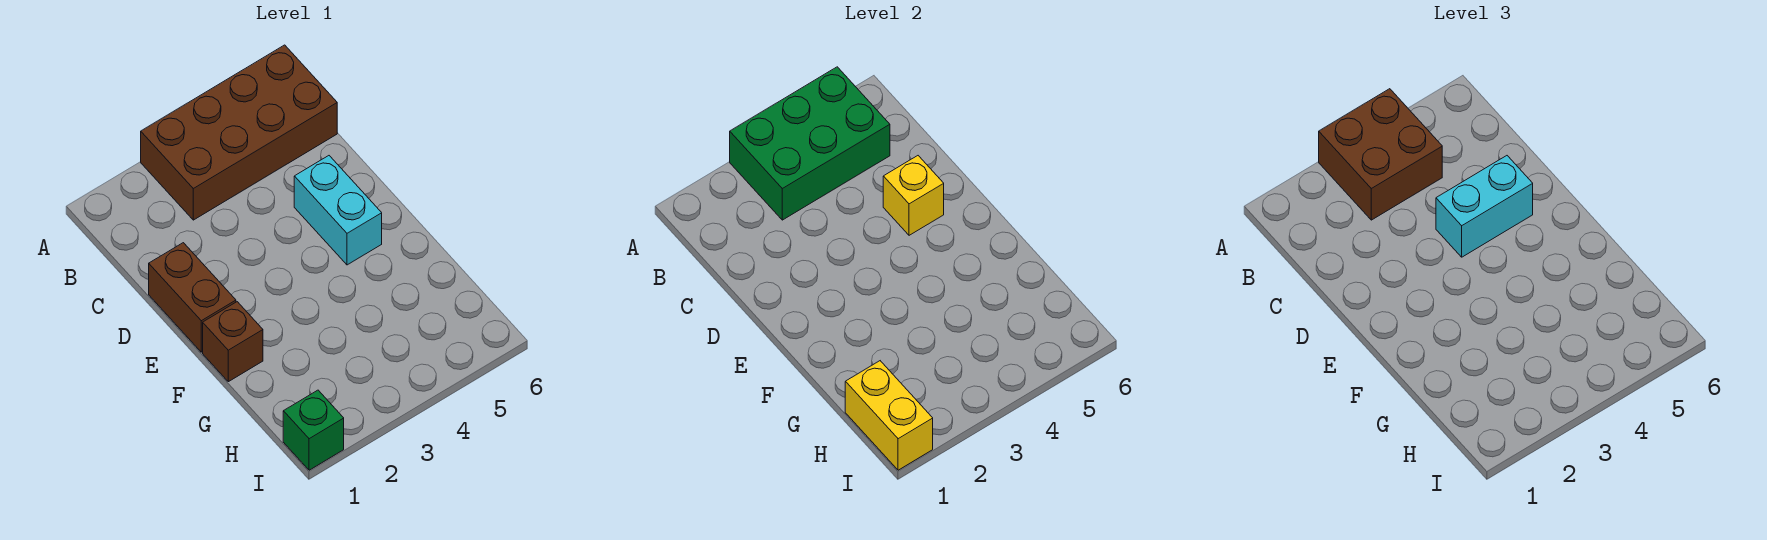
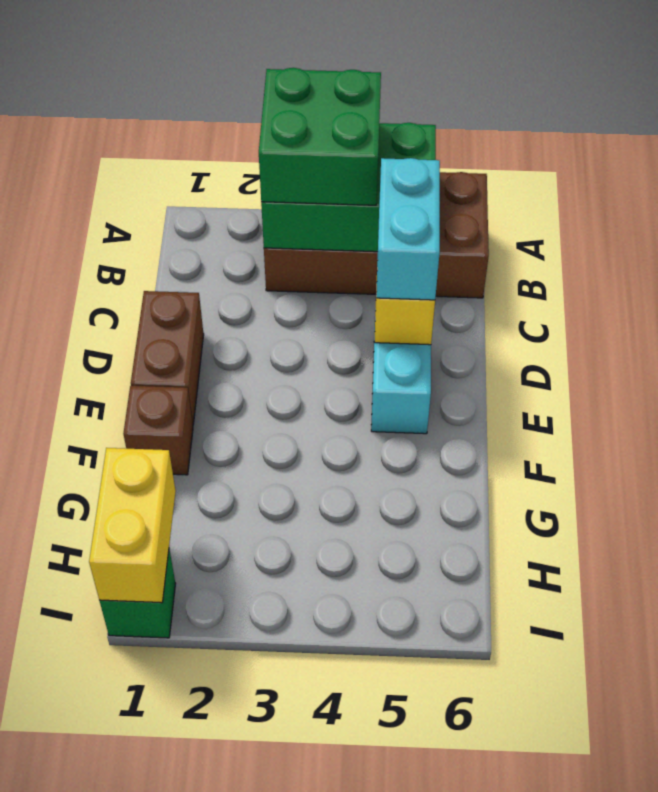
brown 2x2 brick [1319,89,1442,220] -> green 2x2 brick [259,68,381,205]
cyan 1x2 brick [1436,156,1533,257] -> cyan 1x2 brick turned to [376,158,440,300]

